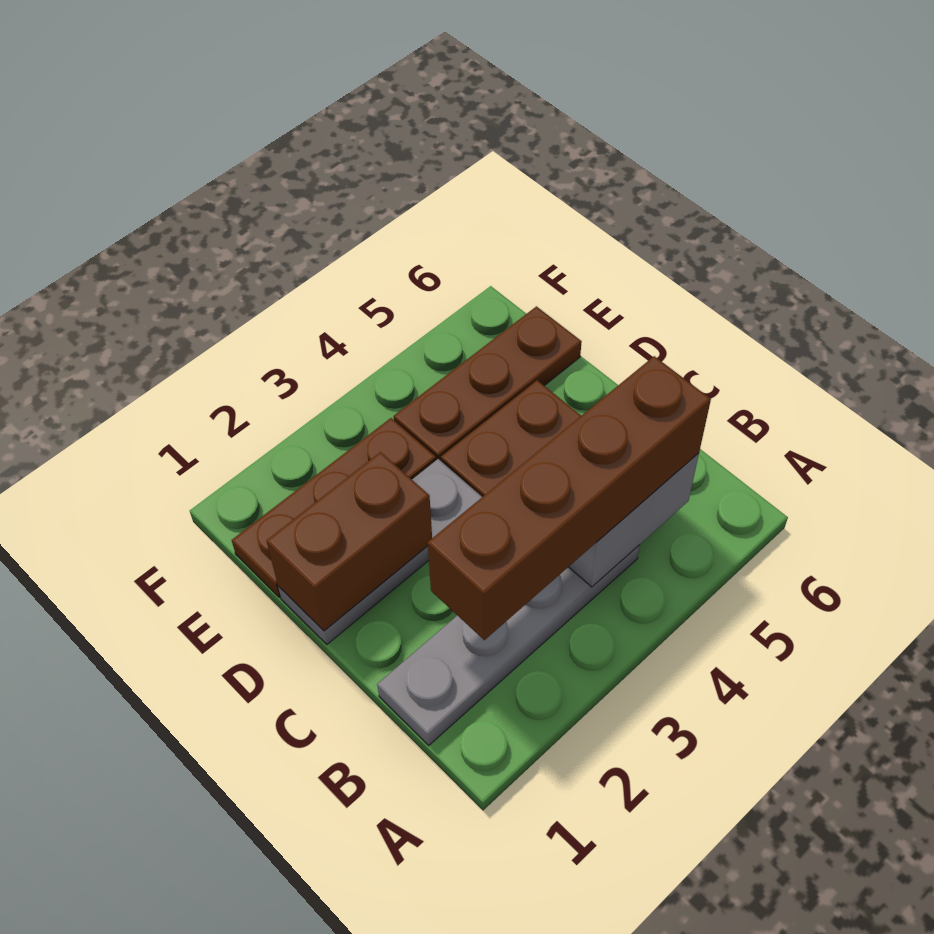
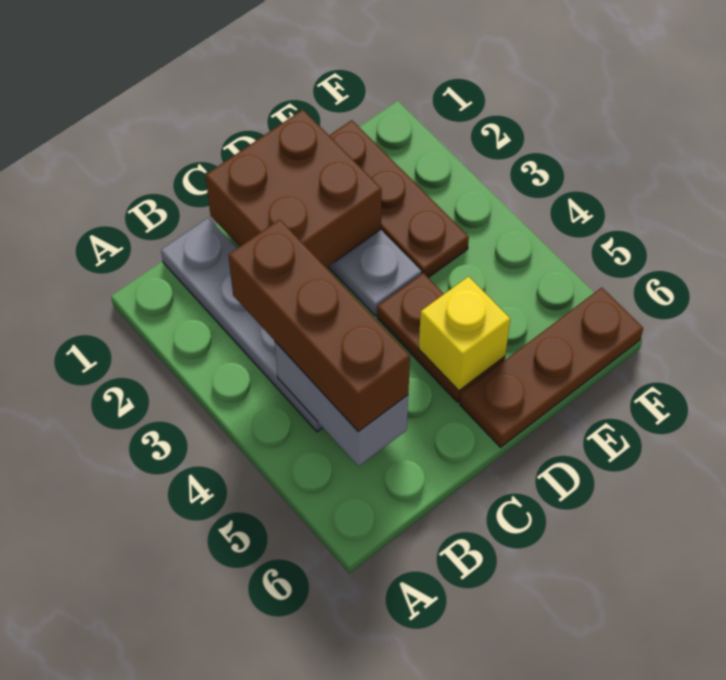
brown 1x4 brick [428,356,711,640] -> brown 1x3 brick [228,219,410,431]
brown 1x2 brick [266,452,432,631] -> brown 2x2 brick [205,110,382,268]
none -> yellow 1x1 brick [419,277,510,391]
brown 1x3 plate [394,306,582,461] -> brown 1x3 plate turned to [460,288,643,447]

